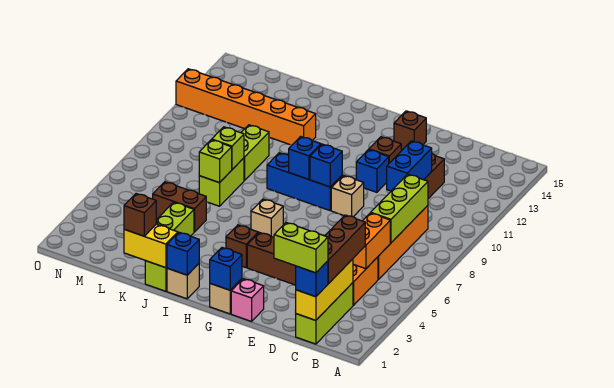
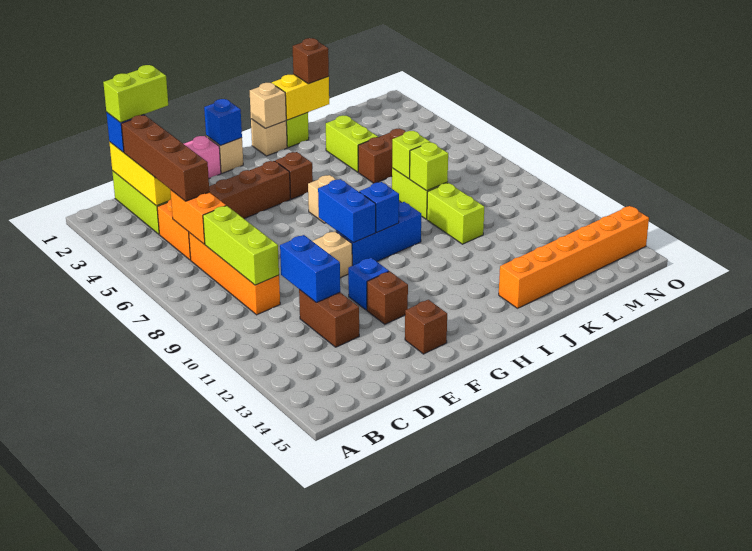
brown 1x3 brick [325,215,365,284] -> brown 1x4 brick [121,115,209,201]
blue 1x1 brick [310,144,342,187] -> blue 1x2 brick [318,179,376,243]
blue 1x1 brick [167,232,199,275] -> tan 1x1 brick [250,83,286,128]
orange 1x6 brick [176,69,316,145] -> orange 1x6 brick moved to [499,206,649,308]

